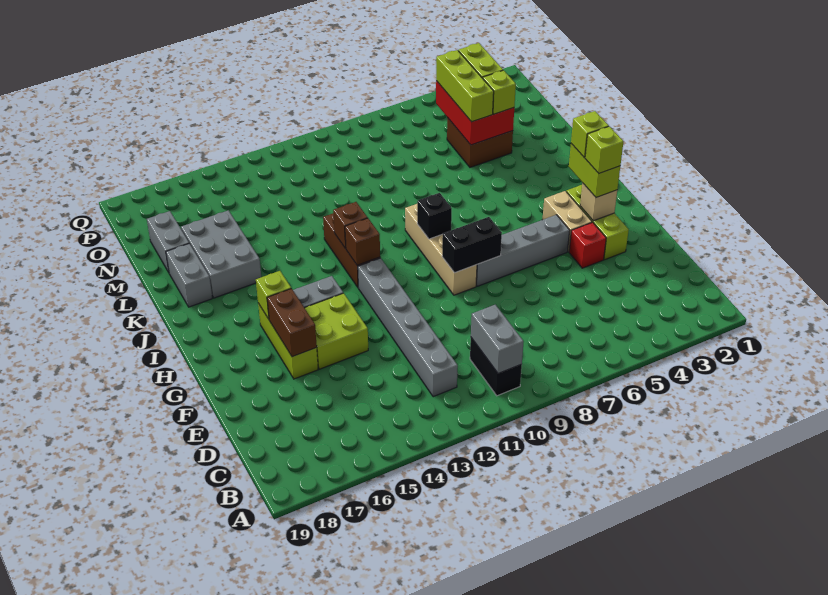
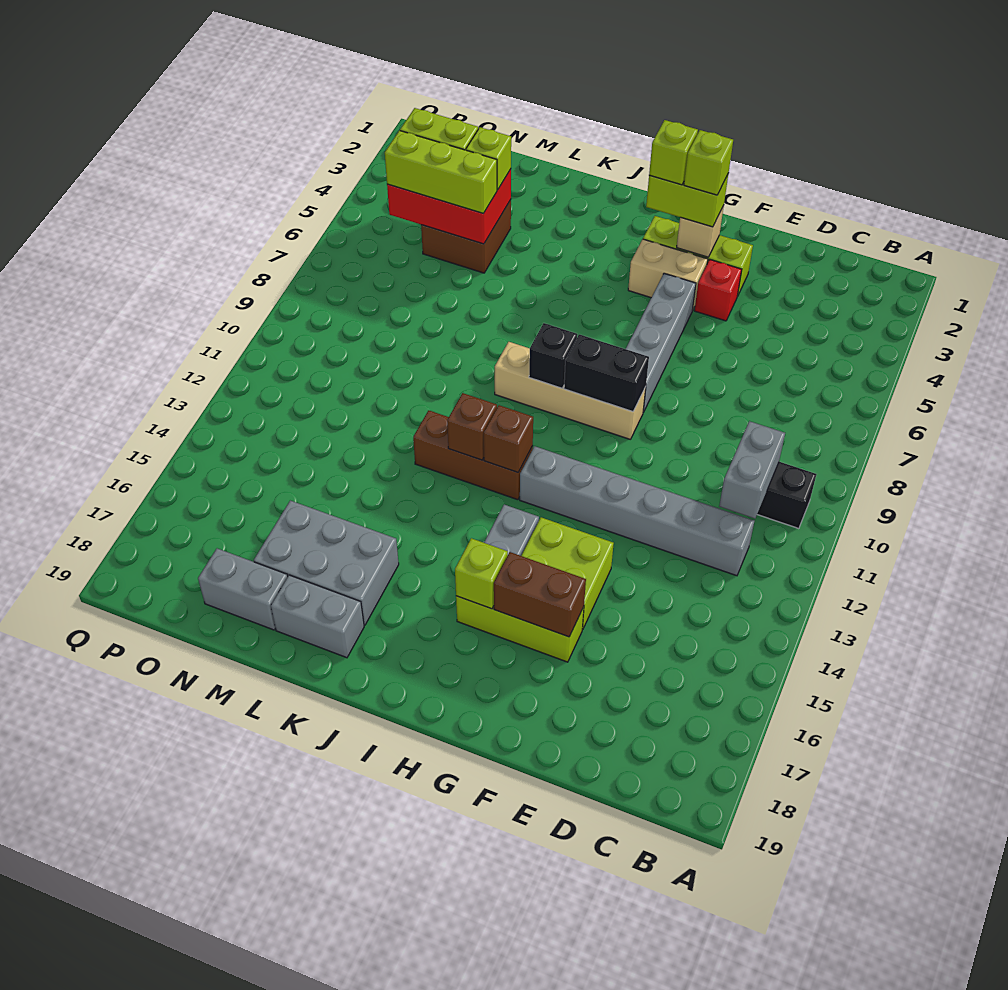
grey 1x2 brick [471,305,524,374] -> grey 1x2 brick turned to [719,421,785,519]
black 1x2 brick [442,217,502,273] -> black 1x2 brick turned to [564,334,649,412]

